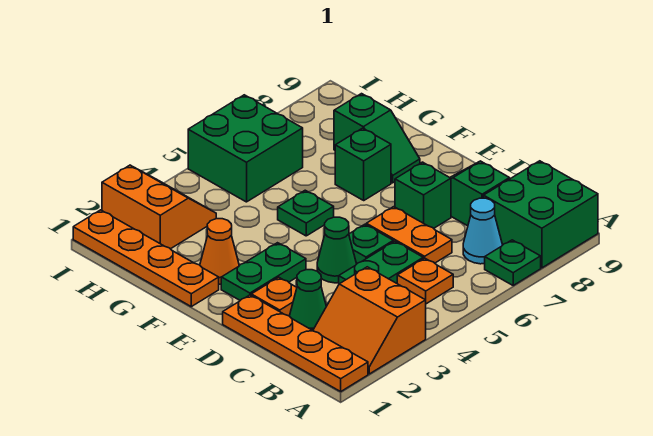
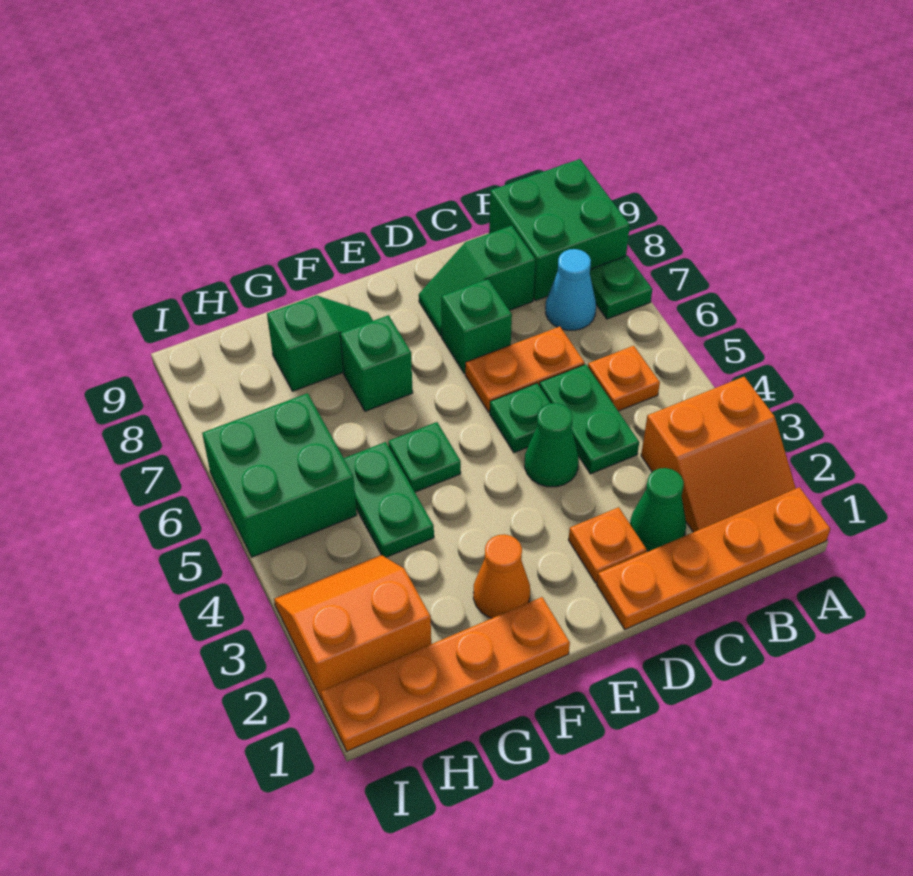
green 1x2 plate [221,243,306,300] -> green 1x2 plate moved to [344,442,434,557]

